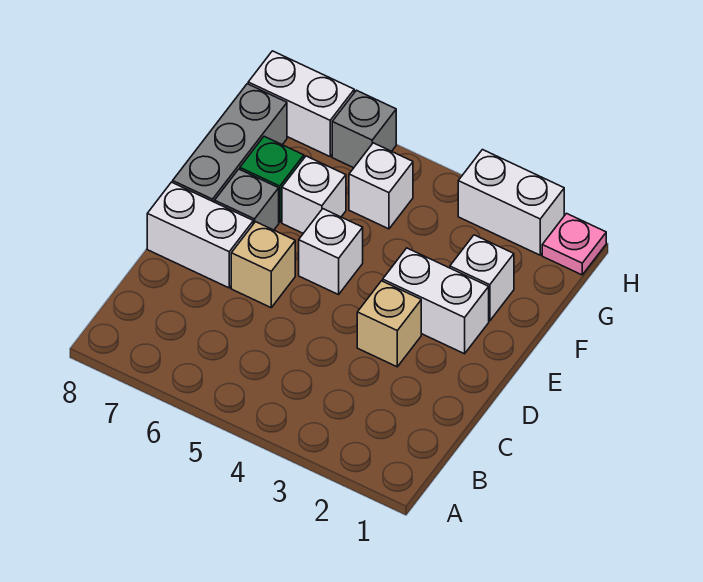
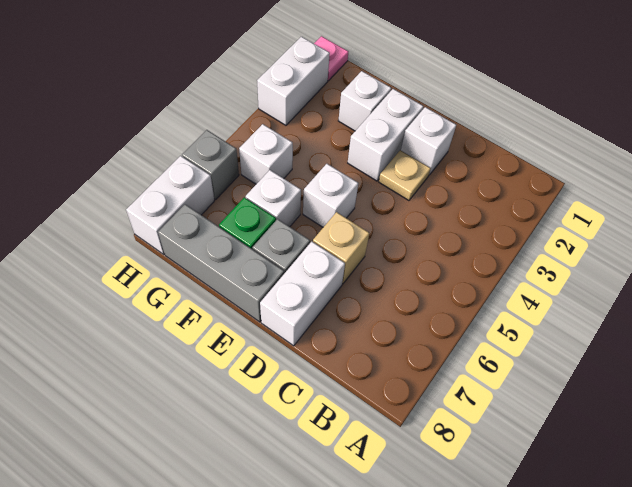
none -> white 1x1 brick [401,107,456,175]
tan 1x1 brick [357,281,421,367] -> tan 1x1 plate [379,150,431,200]

